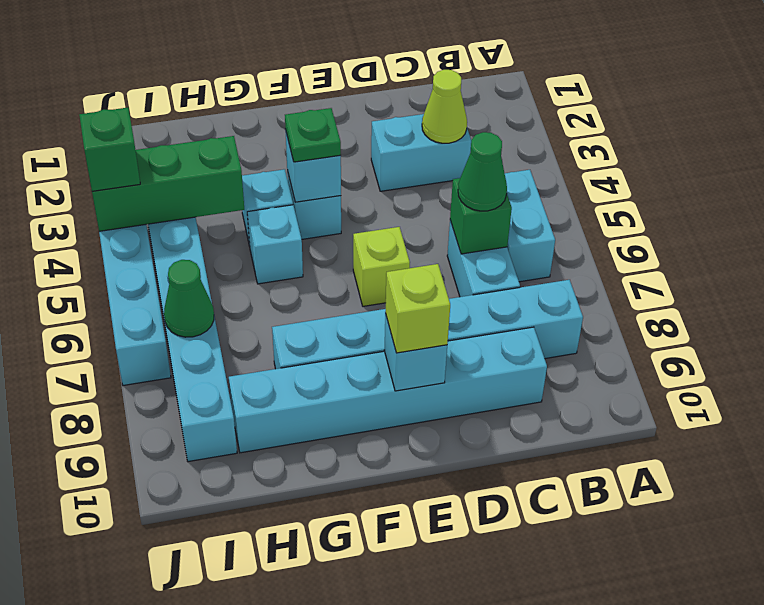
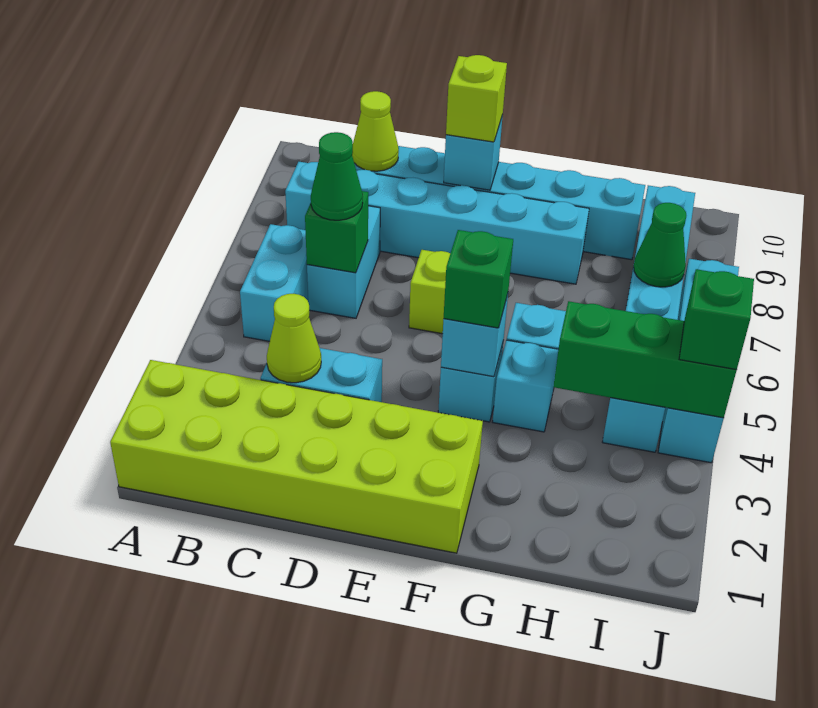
none -> lime 2x6 brick [110,360,483,553]
none -> lime 1x1 cone [352,91,399,171]
green 1x1 plate [285,108,341,162] -> green 1x1 brick [444,230,513,328]

